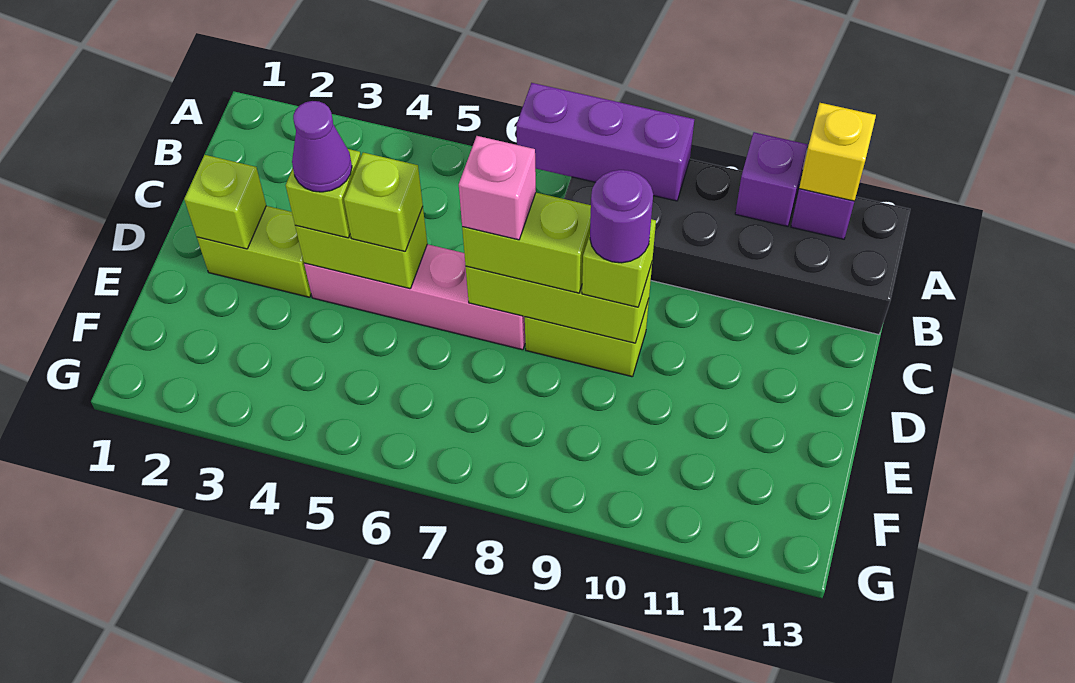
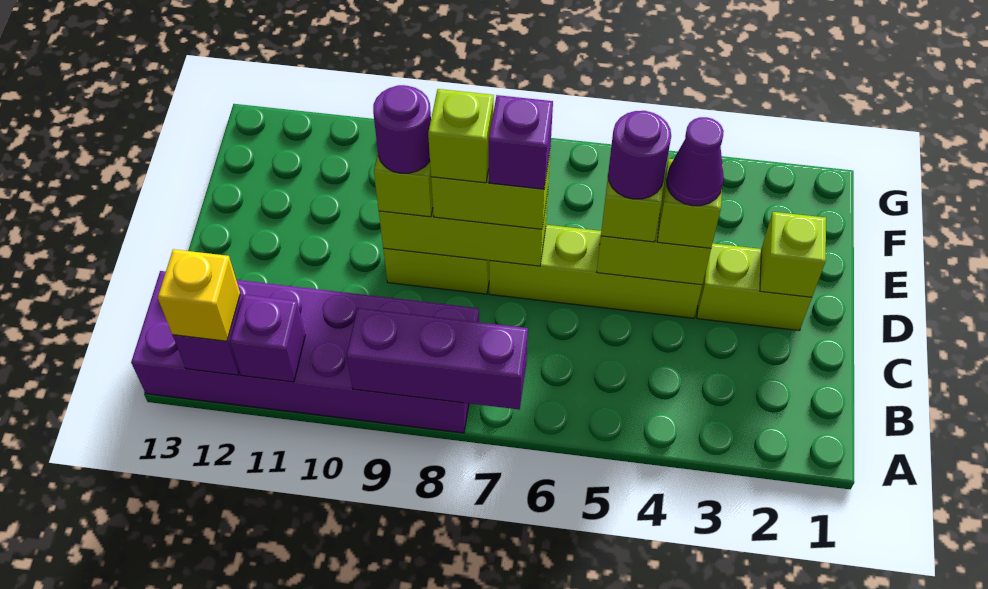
black 2x6 brick [564,159,910,334] -> purple 2x6 brick [131,271,479,433]
pink 1x4 brick [304,244,525,350] -> lime 1x4 brick [489,225,702,318]
none -> purple 1x1 round brick [608,111,671,199]
pink 1x1 brick [459,136,536,240] -> purple 1x1 brick [489,95,553,189]
none -> lime 1x1 brick [428,89,494,183]

